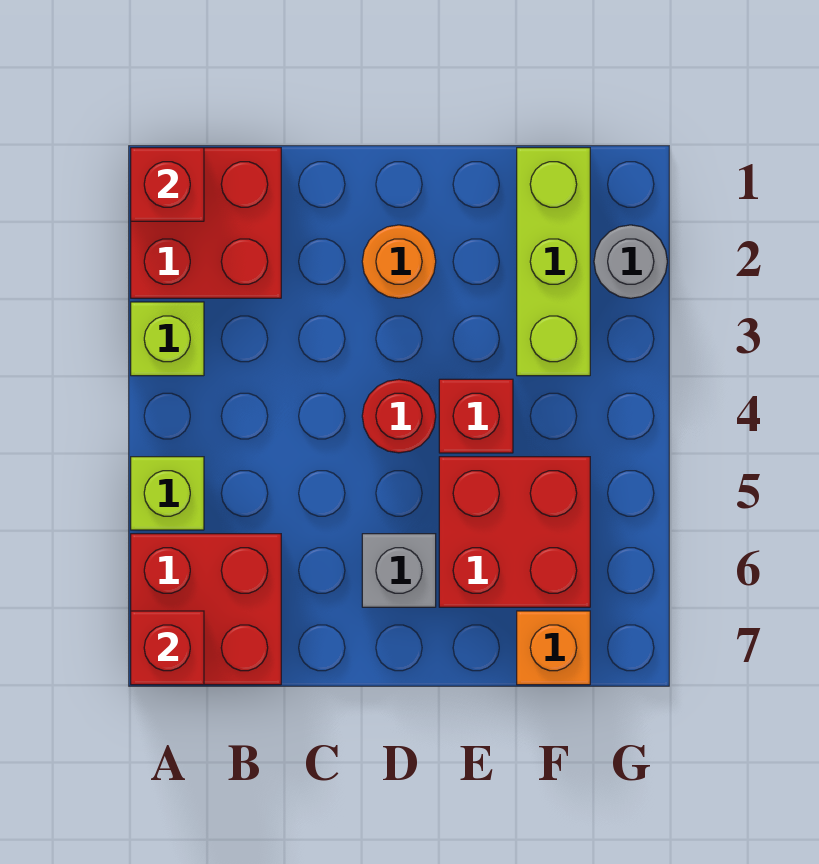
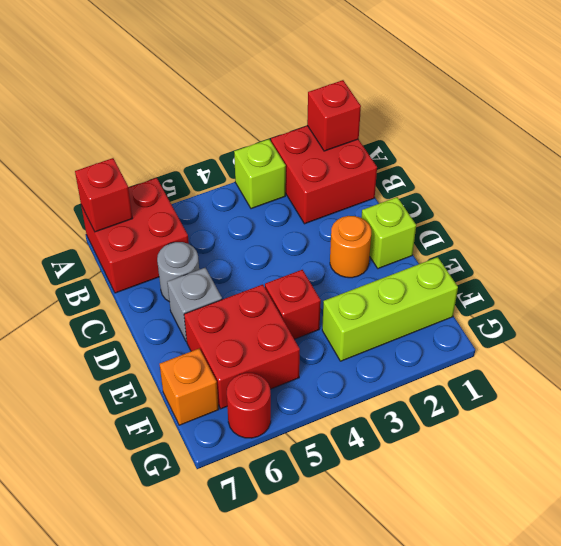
lime 1x1 brick [131,457,204,530] -> lime 1x1 brick moved to [361,197,416,269]
red 1x1 round brick [362,379,436,453] -> red 1x1 round brick moved to [227,373,271,438]
grey 1x1 round brick [594,225,667,298] -> grey 1x1 round brick moved to [157,242,199,301]

